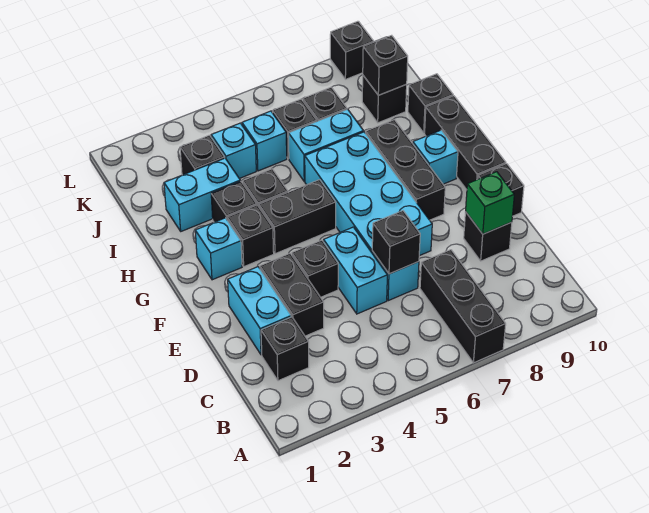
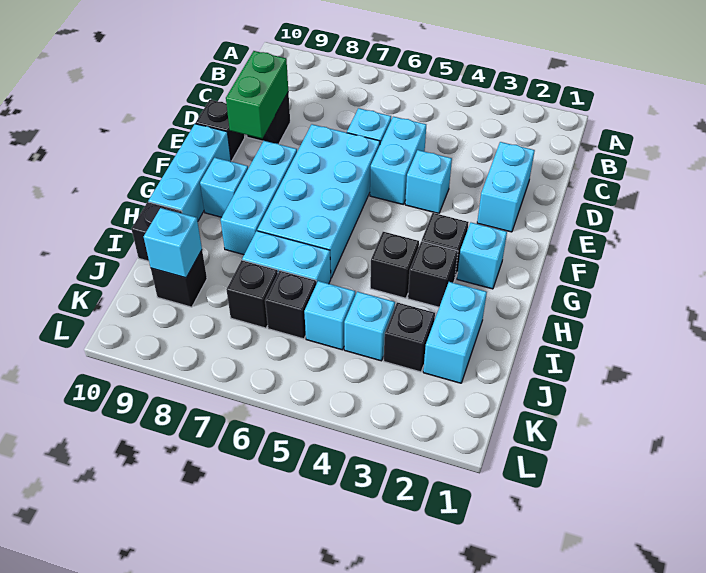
black 1x3 brick [420,250,506,363] -> none
black 1x1 brick [261,317,309,381] -> none
black 1x2 brick [260,254,324,336] -> none
black 1x1 brick [372,211,420,274] -> none
green 1x1 brick [466,172,514,234] -> green 1x2 brick [226,51,288,138]
black 1x1 brick [292,240,338,297] -> cyan 1x1 brick [405,150,452,213]
black 1x3 brick [366,120,445,220] -> cyan 1x3 brick [221,141,297,255]
black 1x3 brick [425,96,506,190] -> cyan 1x3 brick [149,124,231,222]
black 1x2 brick [259,180,336,254] -> none
cyan 1x2 brick [164,158,240,231] -> cyan 1x2 brick turned to [423,282,487,383]
black 1x1 brick [363,35,408,95] -> cyan 1x1 brick [144,208,202,278]
black 1x1 brick [330,21,374,79] -> none

